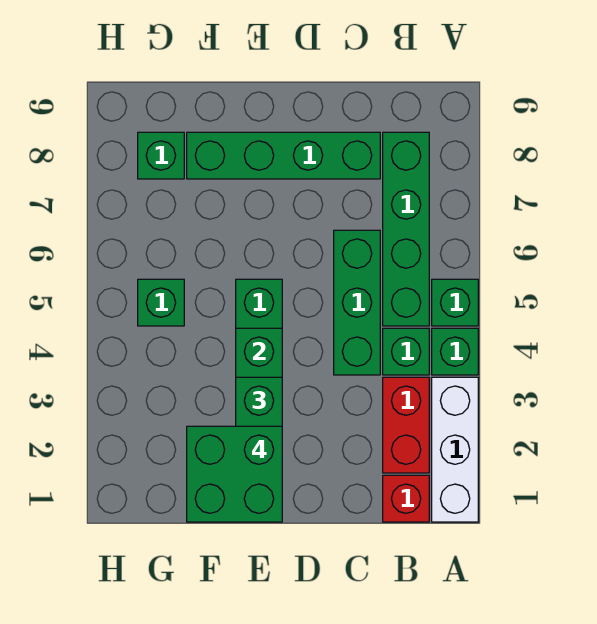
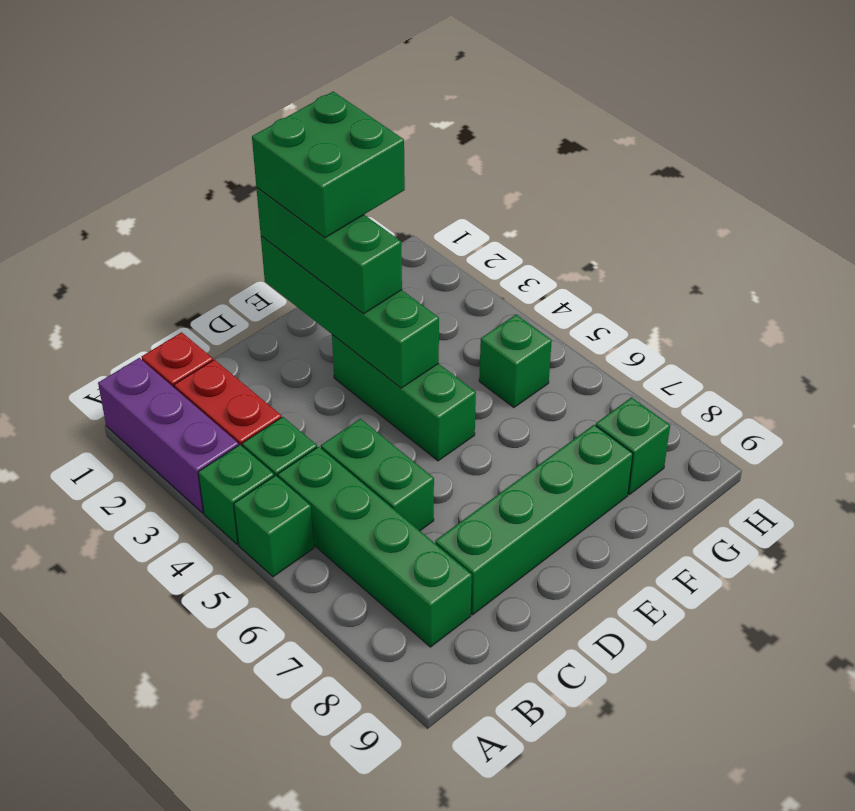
white 1x3 brick [432,377,478,522] -> purple 1x3 brick [98,358,239,513]
green 1x3 brick [334,230,380,375] -> green 1x2 brick [321,419,434,531]

